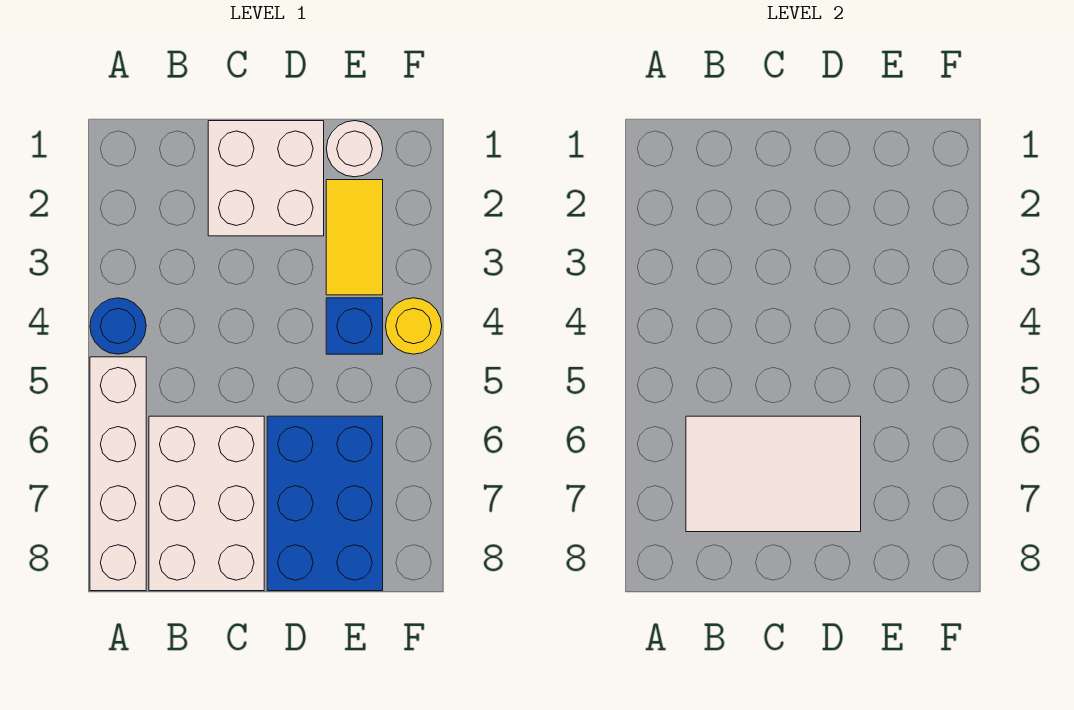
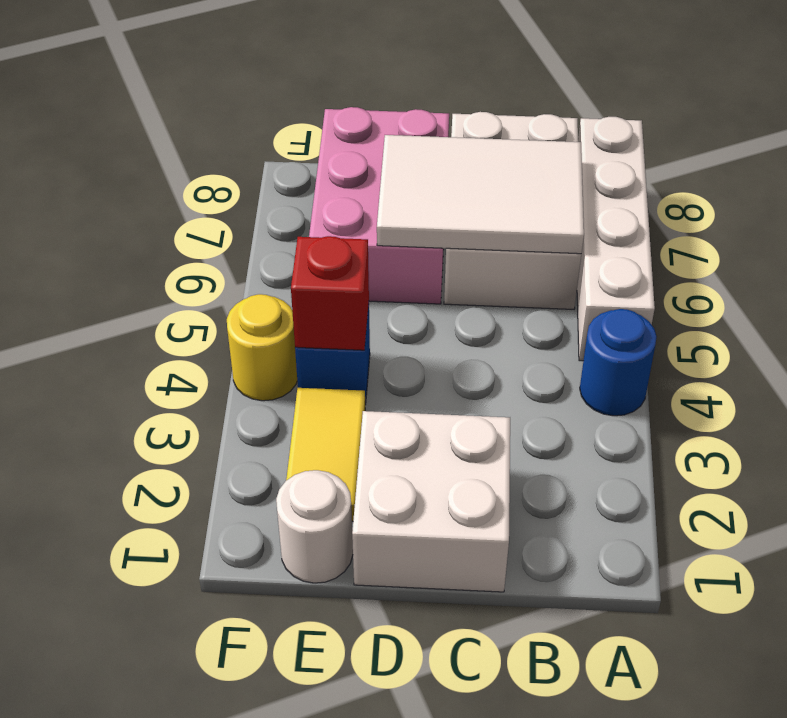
blue 2x3 brick [267,416,383,591] -> pink 2x3 brick [309,107,449,304]
none -> red 1x1 brick [291,236,369,350]

